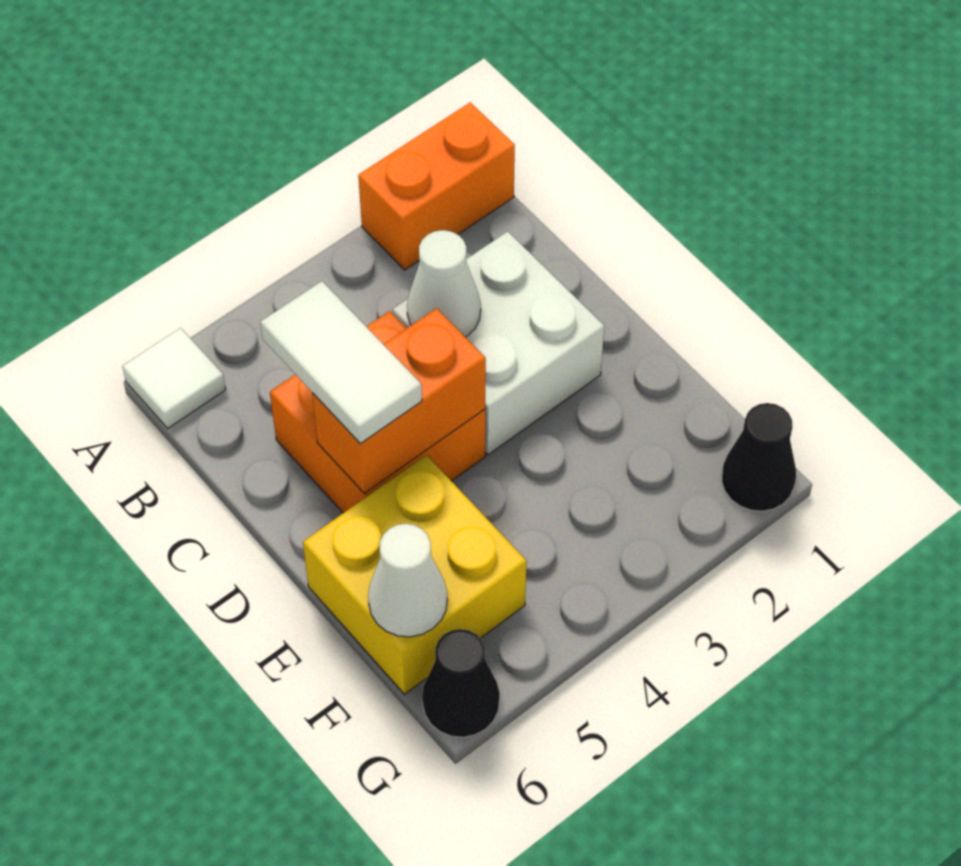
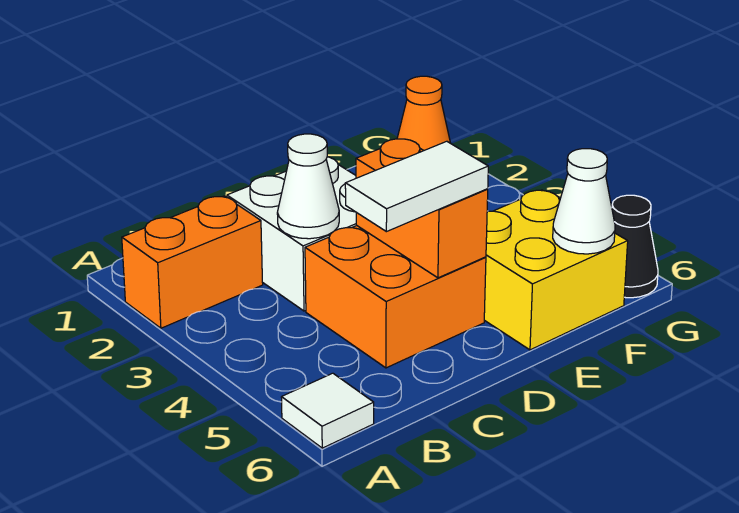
orange 1x2 brick [358,102,515,270] -> orange 1x2 brick turned to [122,196,263,328]
black 1x1 cone [722,403,796,511] -> orange 1x1 cone [397,76,450,151]

